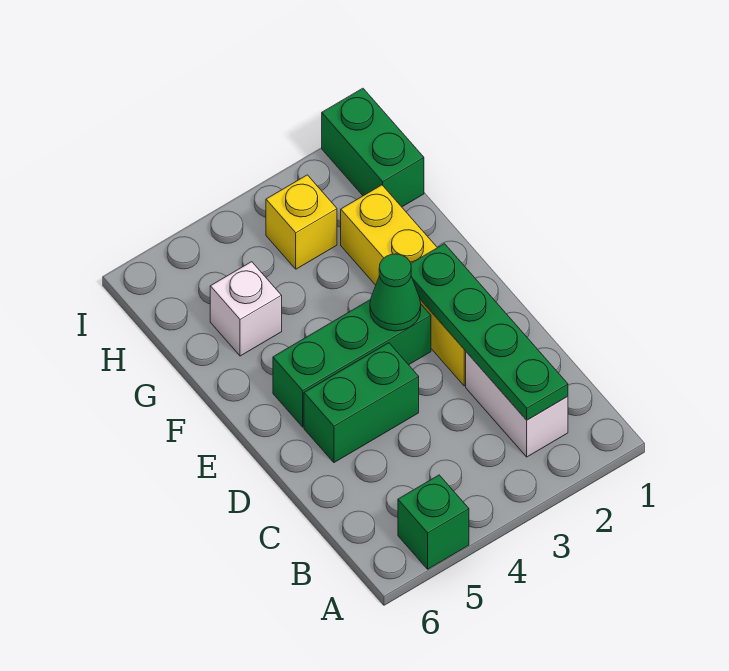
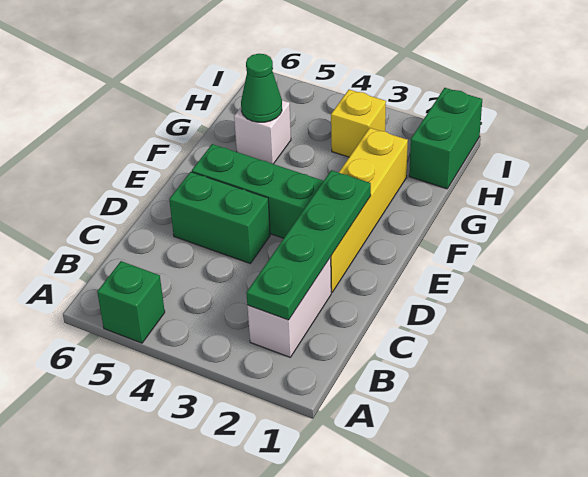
green 1x1 cone [370,254,421,331] -> green 1x1 cone moved to [241,54,282,122]

